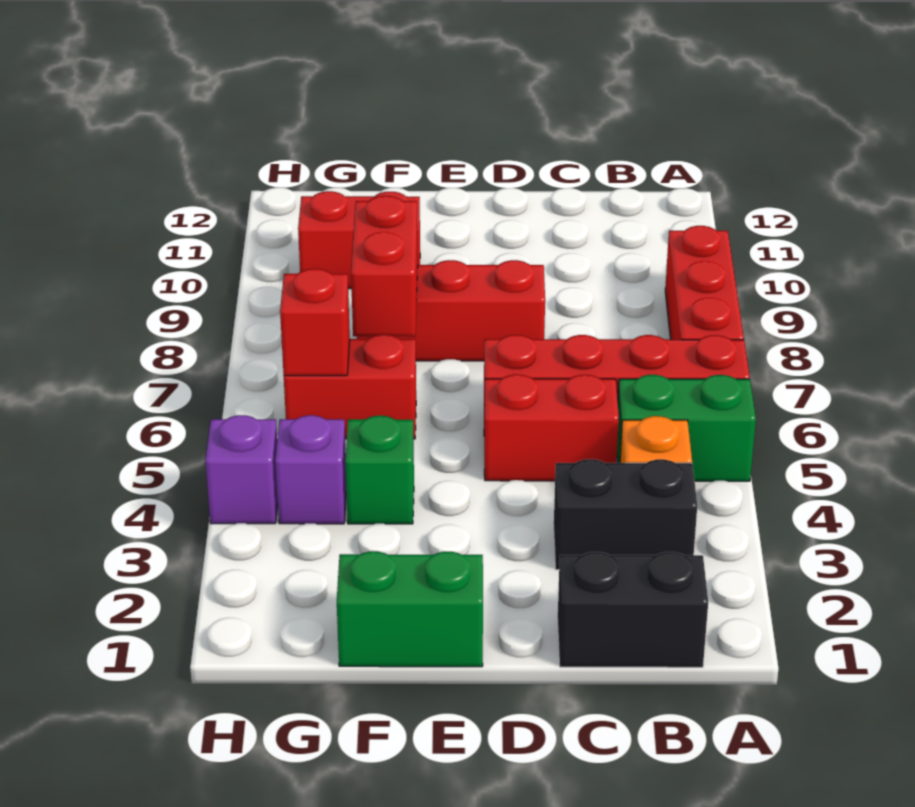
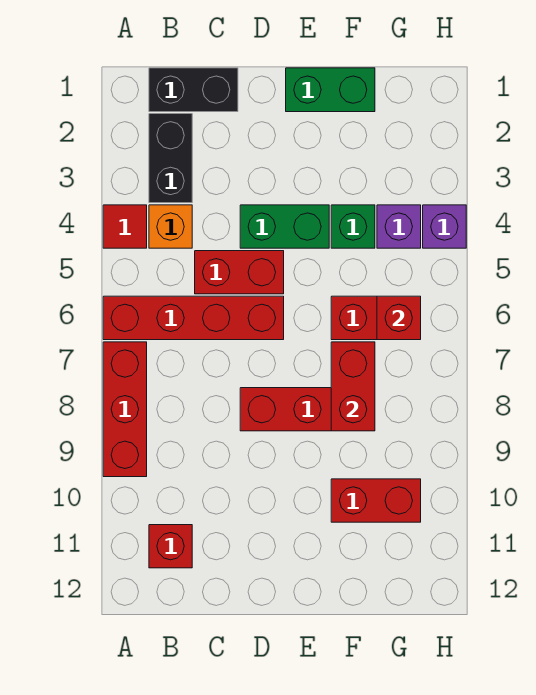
none -> red 1x1 tile [103,205,147,248]
green 1x2 brick [617,375,756,481] -> green 1x2 brick moved to [240,205,329,248]
black 1x2 brick [554,459,697,570] -> black 1x2 brick turned to [149,114,192,203]
none -> red 1x1 brick [149,525,192,568]

